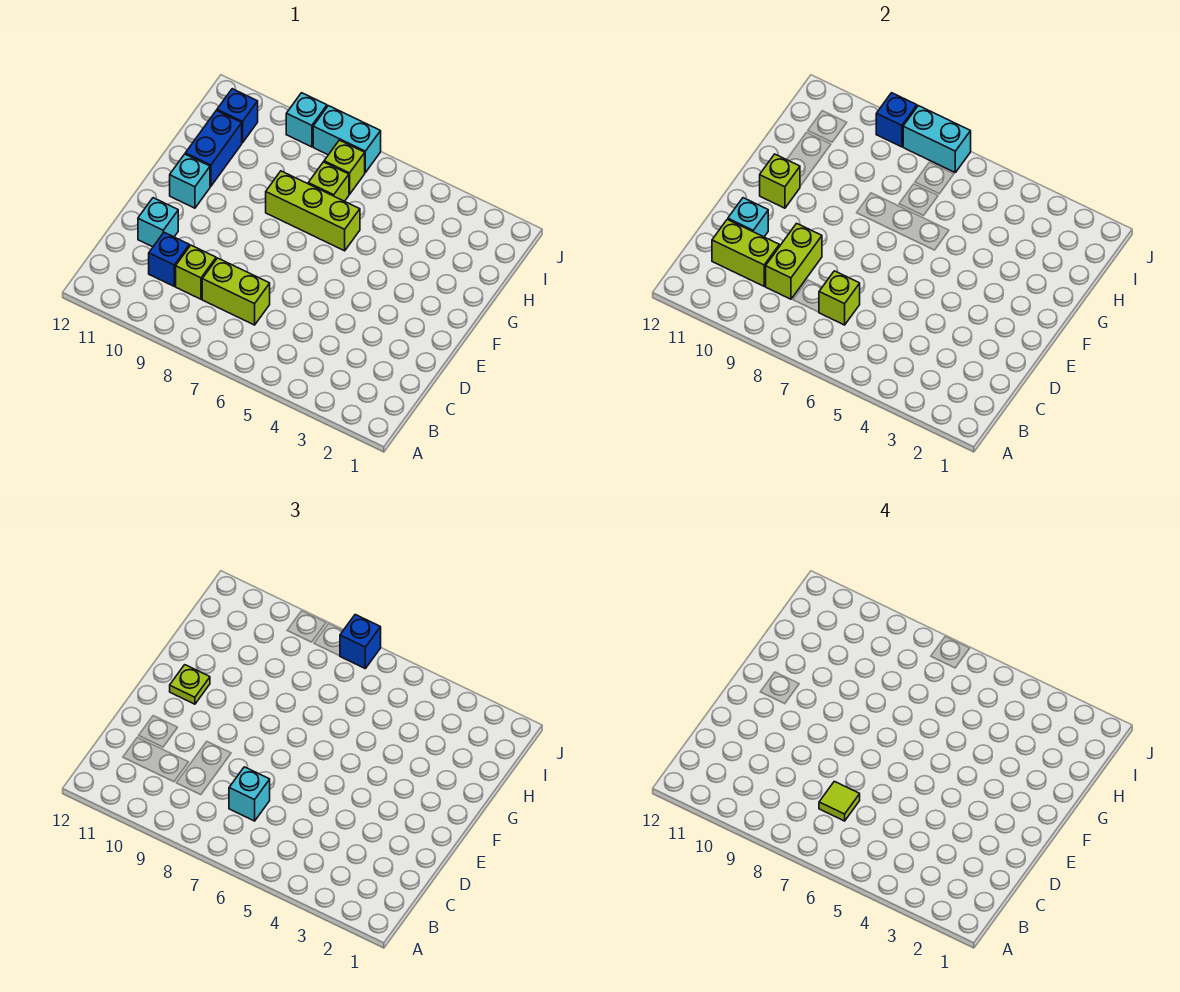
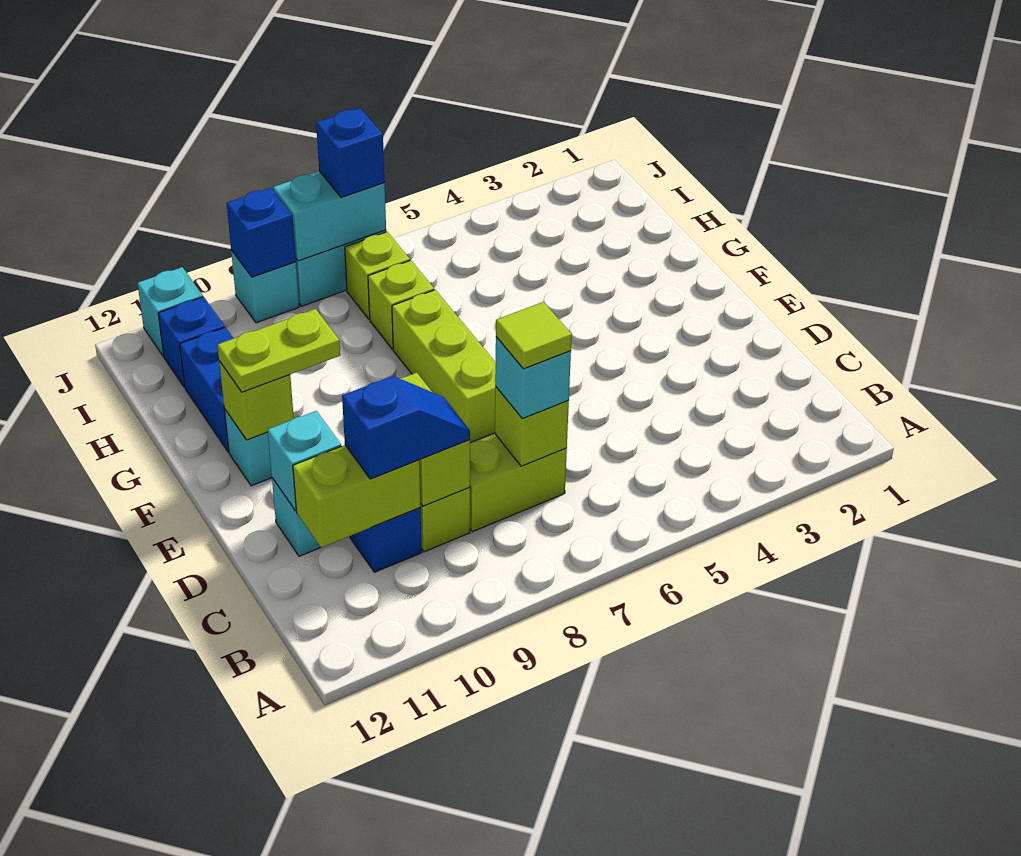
none -> blue 1x2 slope [342,376,470,479]
lime 1x1 plate [170,665,210,704] -> lime 1x2 plate [218,309,340,392]
lime 1x3 brick [266,171,360,251] -> lime 1x3 brick turned to [392,290,496,443]
none -> cyan 1x1 brick [137,267,203,356]

